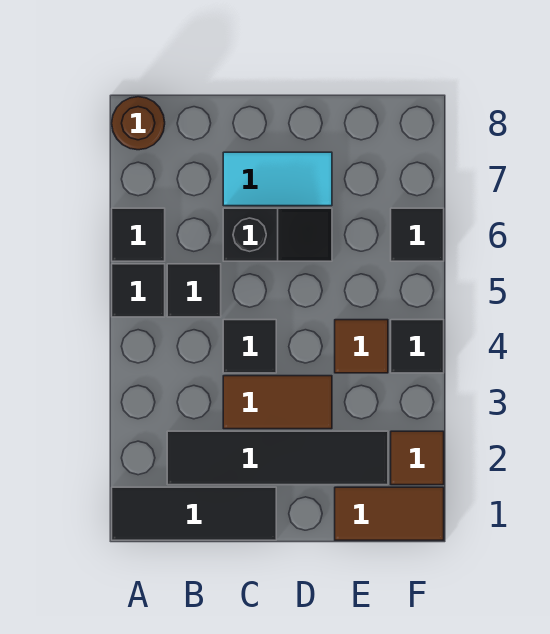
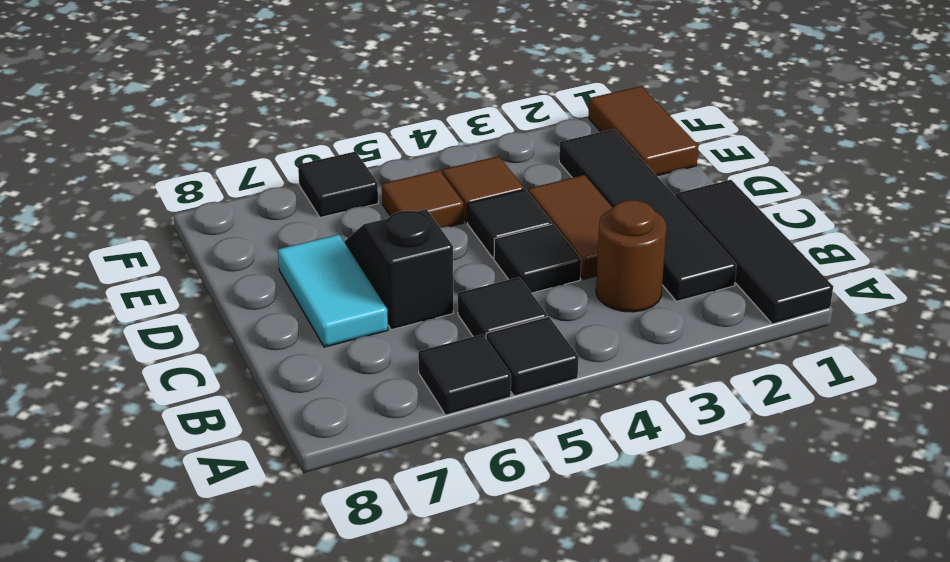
brown 1x1 round brick [112,97,165,150] -> brown 1x1 round brick moved to [596,200,666,312]
brown 1x1 tile [391,431,444,485] -> brown 1x1 tile moved to [382,170,464,227]
black 1x1 tile [391,320,444,373] -> black 1x1 tile moved to [468,189,552,258]

